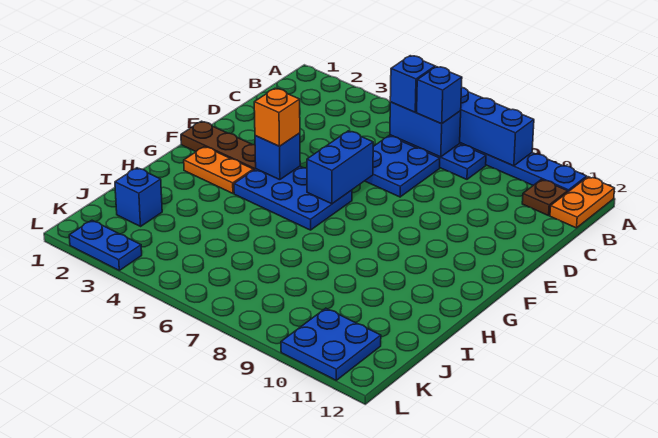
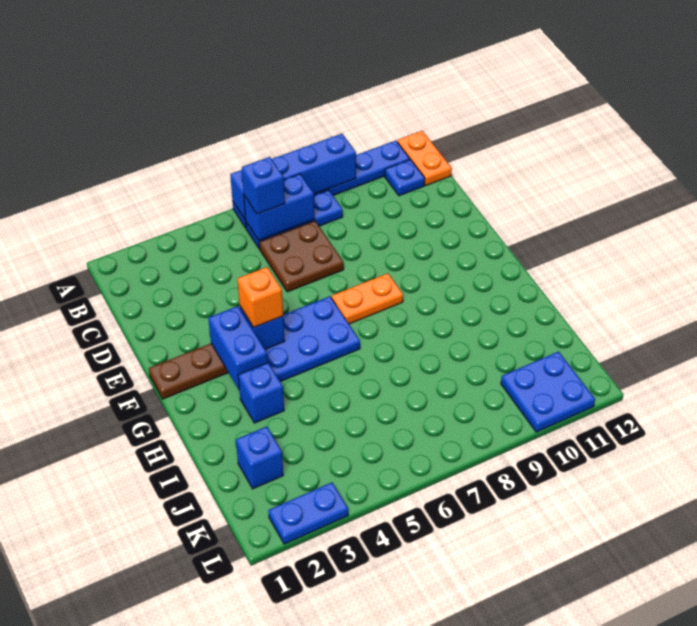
blue 1x1 brick [417,67,462,124] -> blue 1x1 brick moved to [238,363,284,423]
brown 1x1 plate [522,180,568,216] -> blue 1x1 plate [385,160,425,196]
blue 2x2 plate [365,136,440,197] -> brown 2x2 plate [259,221,344,292]
blue 1x2 brick [307,131,373,204] -> blue 1x2 brick moved to [208,306,268,389]
orange 1x2 plate [184,147,253,193] -> orange 1x2 plate moved to [332,273,403,324]

